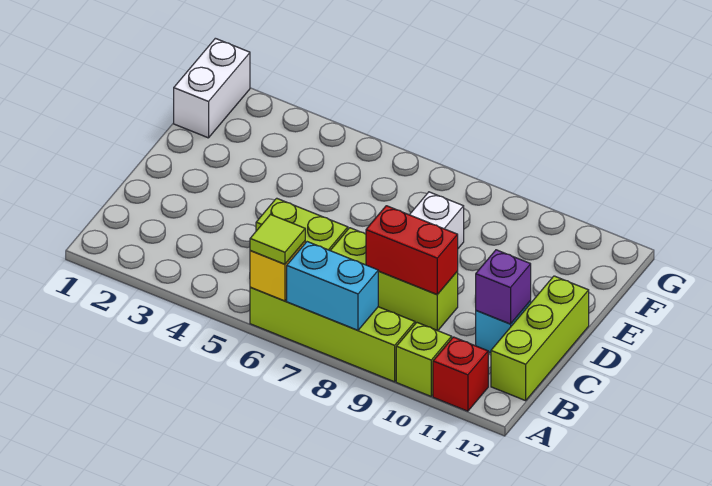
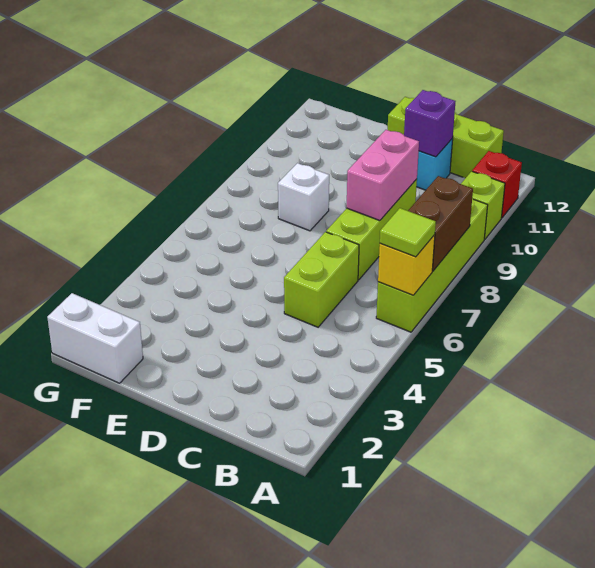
cyan 1x2 brick [287,242,378,330] -> brown 1x2 brick [408,176,473,271]
red 1x2 brick [366,206,458,294] -> pink 1x2 brick [347,130,419,221]

